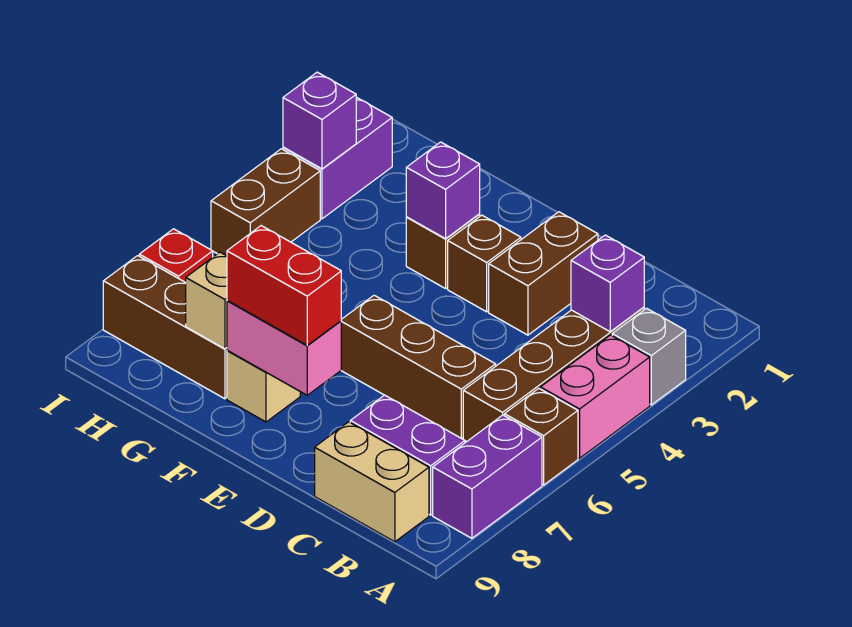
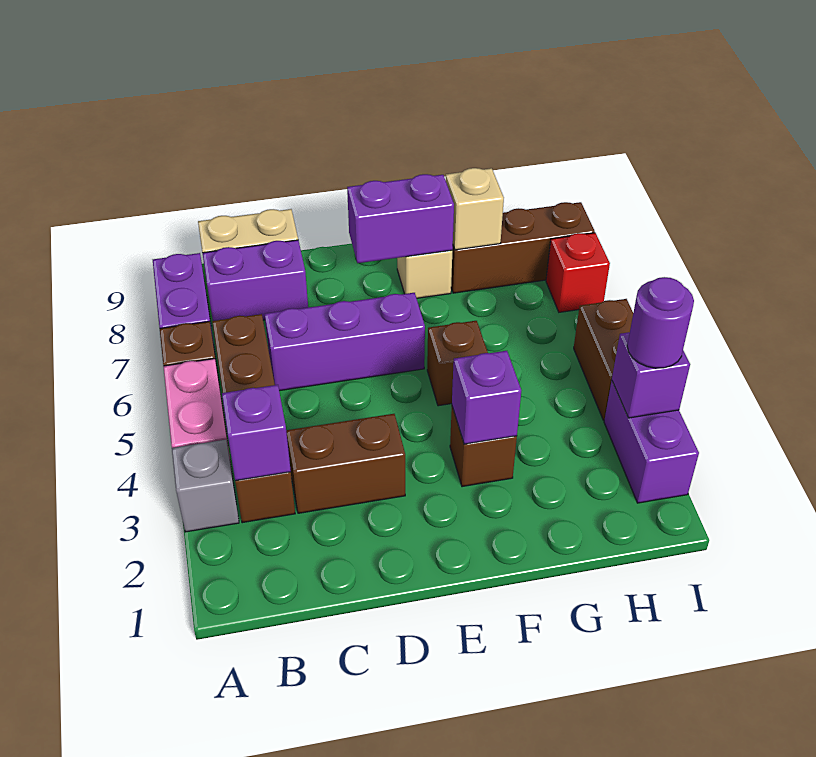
brown 1x3 brick [341,295,496,438] -> purple 1x3 brick [264,293,425,391]
brown 1x2 brick [489,212,598,335] -> brown 1x2 brick turned to [286,414,405,513]
brown 1x1 brick [448,215,521,312] -> brown 1x1 brick moved to [427,321,488,406]
pink 1x2 brick [227,301,341,395] -> purple 1x2 brick [347,174,454,263]
red 1x2 brick [227,226,341,346] -> none
none -> purple 1x1 round brick [627,277,694,368]

